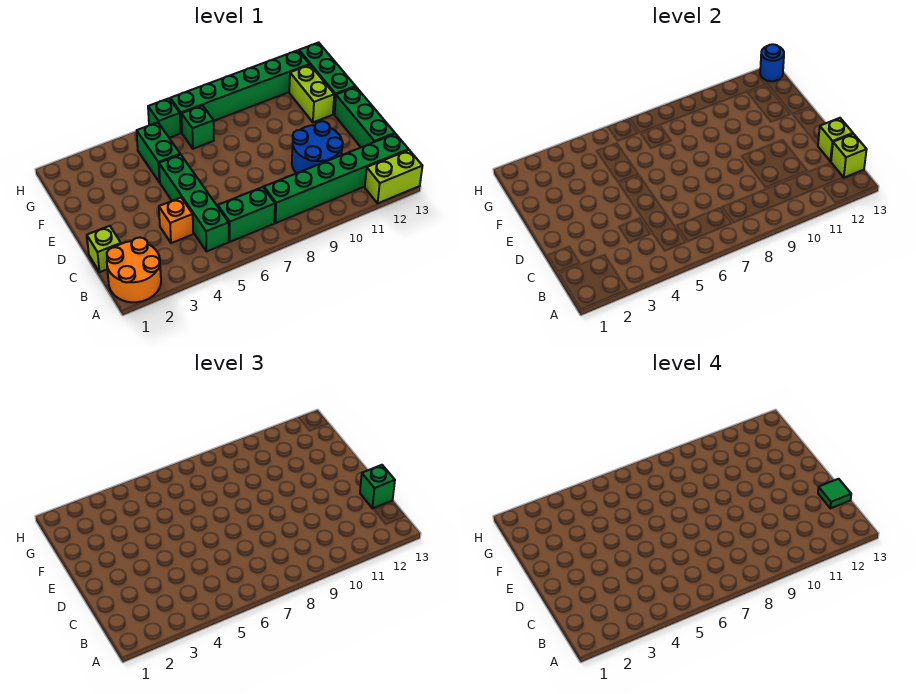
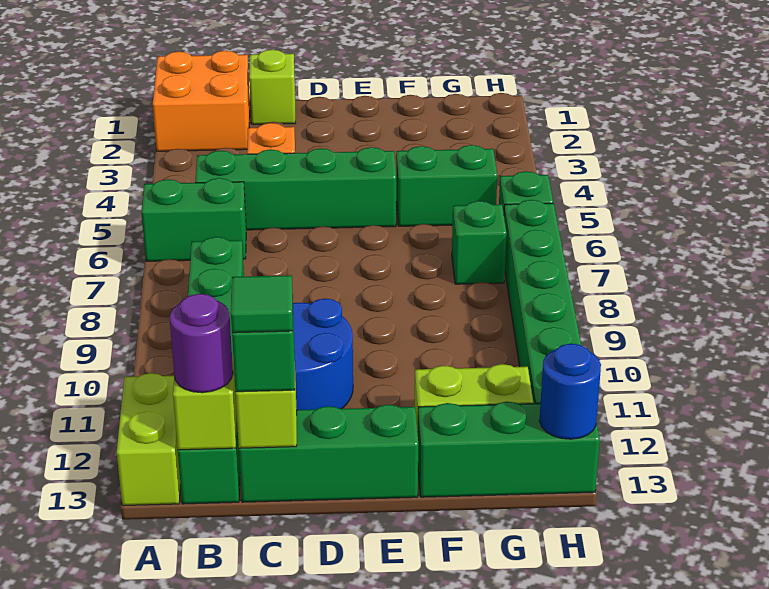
orange 2x2 round brick [107,238,161,302] -> orange 2x2 brick [153,51,250,151]
green 1x2 brick [218,187,275,242] -> green 1x2 brick turned to [141,178,246,261]
none -> purple 1x1 round brick [169,294,233,393]

